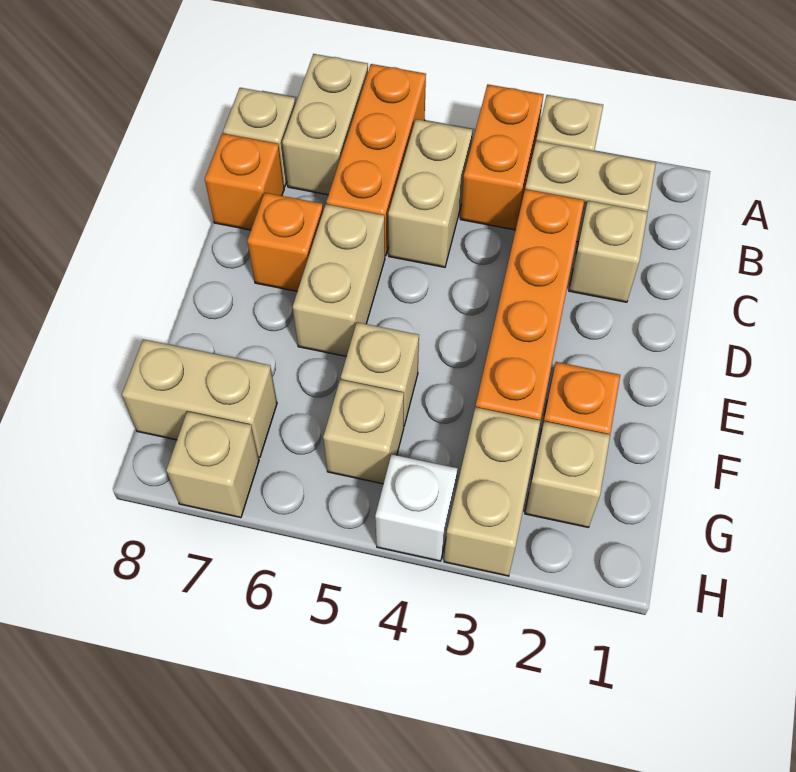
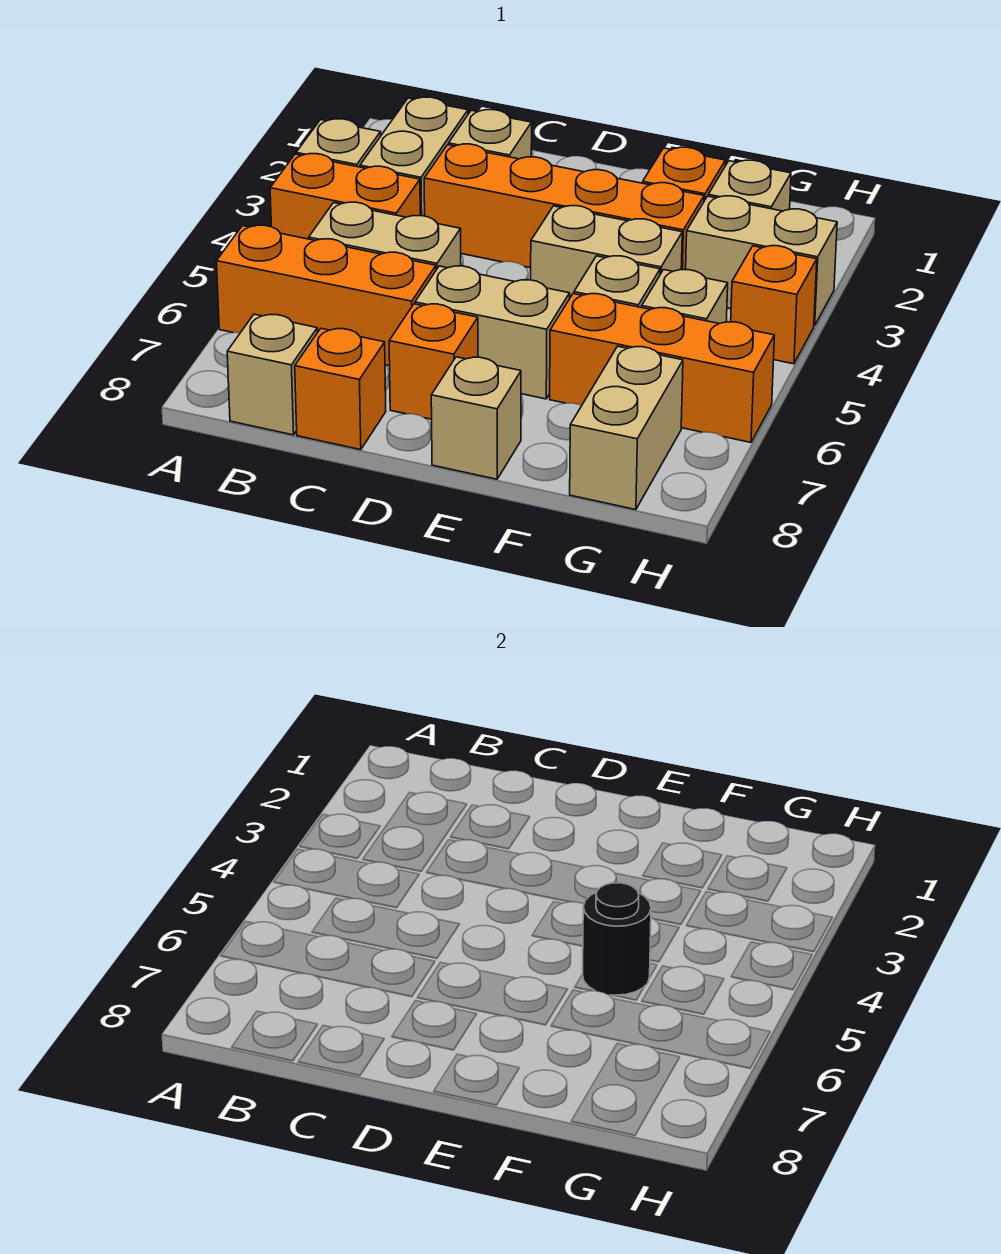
tan 1x2 brick [282,54,368,195] -> tan 1x2 brick moved to [531,206,682,297]
none -> black 1x1 round brick [583,883,651,995]
none -> orange 1x3 brick [550,294,774,442]
white 1x1 brick [375,454,457,561] -> orange 1x1 brick [731,246,817,364]
tan 1x1 brick [166,412,259,518] -> tan 1x1 brick moved to [431,357,521,479]

